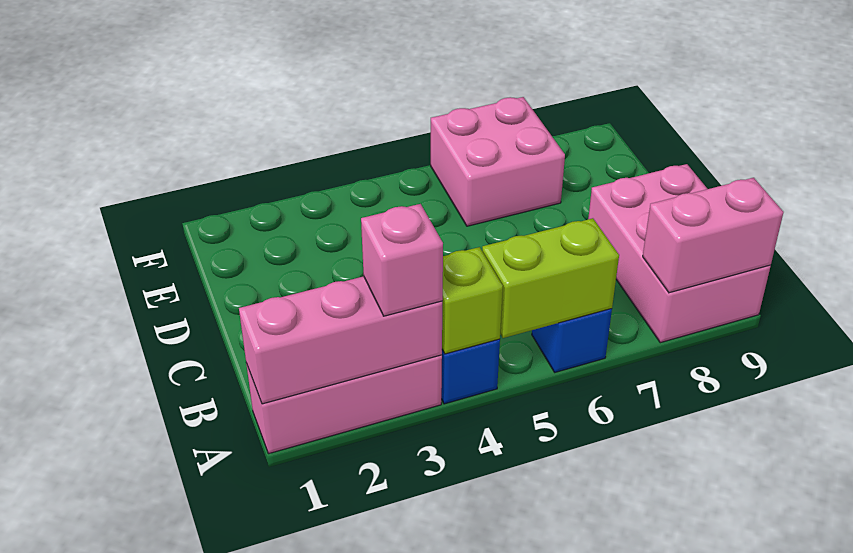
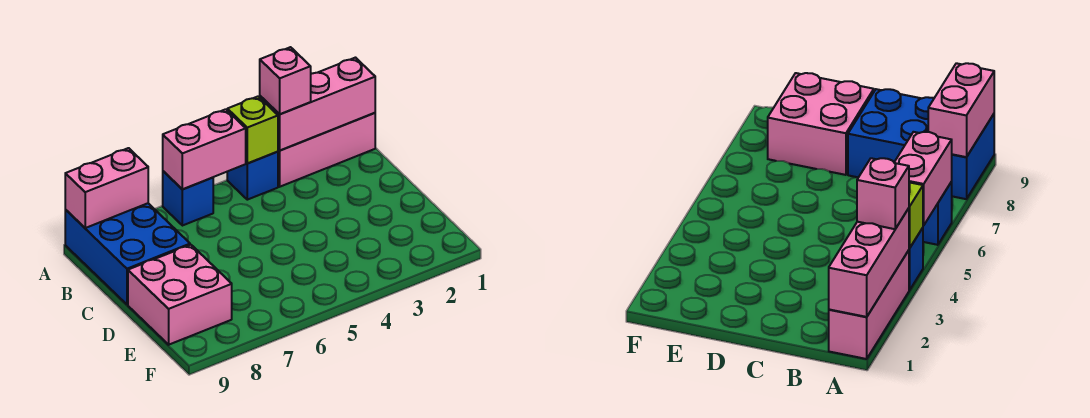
lime 1x2 brick [482,218,619,338] -> pink 1x2 brick [163,109,246,189]
pink 2x3 brick [588,164,770,343] -> blue 2x3 brick [65,203,190,304]
pink 2x2 brick [431,97,565,226] -> pink 2x2 brick moved to [128,245,232,345]

